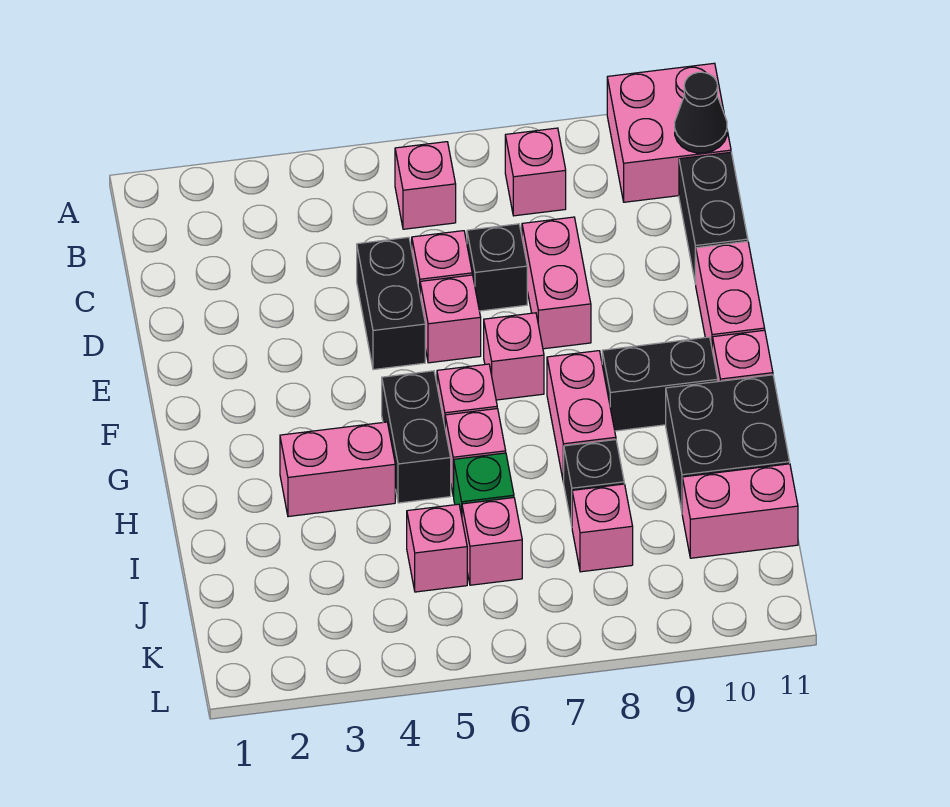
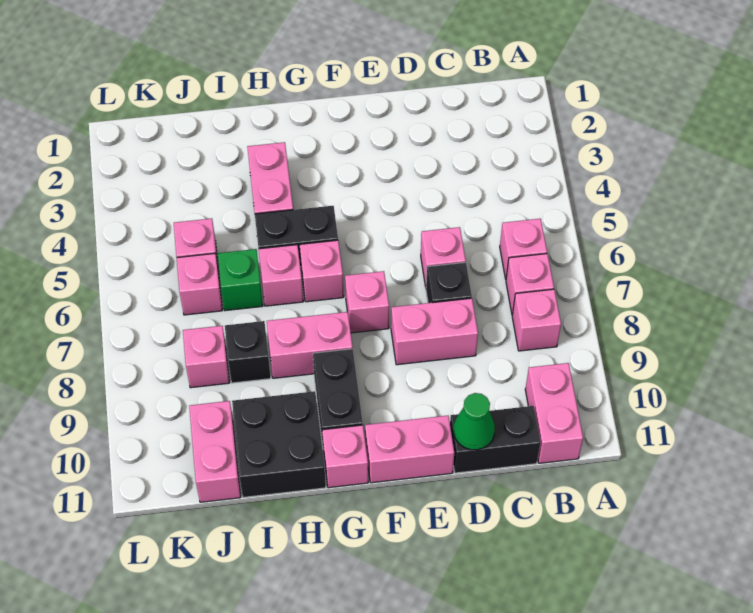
pink 2x2 brick [607,63,731,202] -> pink 1x2 brick [525,363,583,463]
black 1x1 cone [675,72,727,153] -> none
black 1x2 brick [357,237,425,370] -> none
none -> green 1x1 cone [454,393,495,450]
pink 1x1 brick [420,275,481,363] -> pink 1x1 brick moved to [506,254,554,315]

